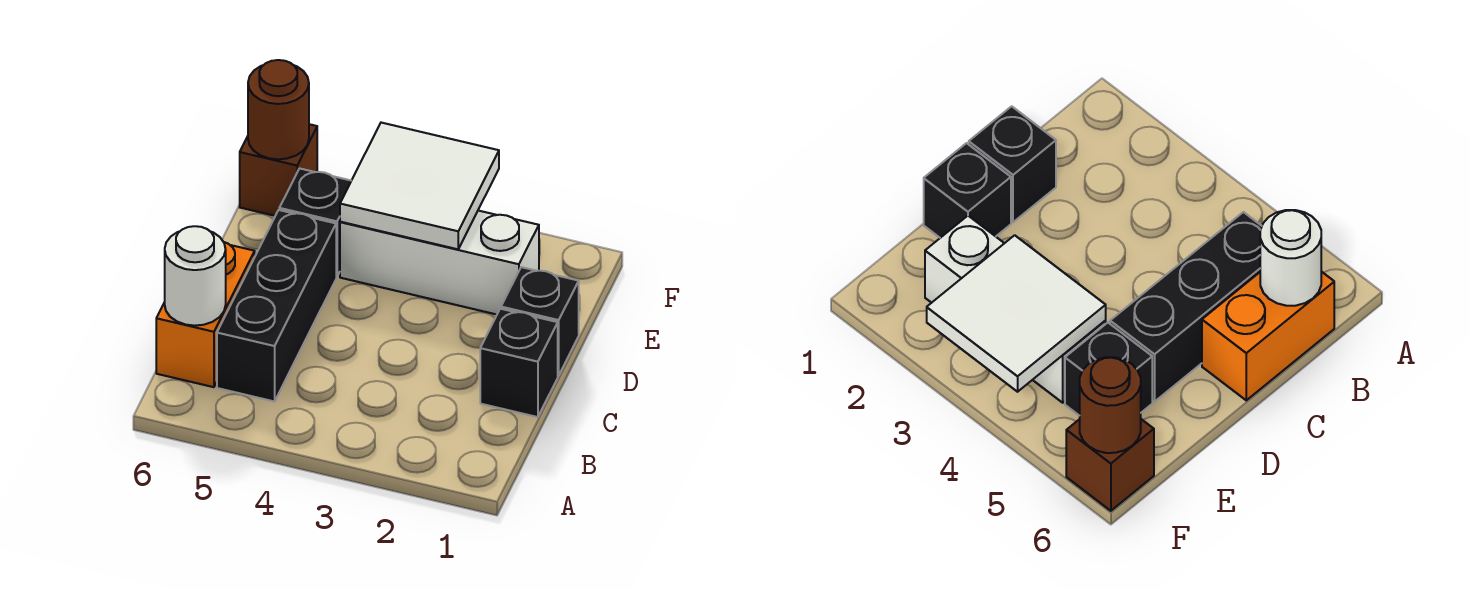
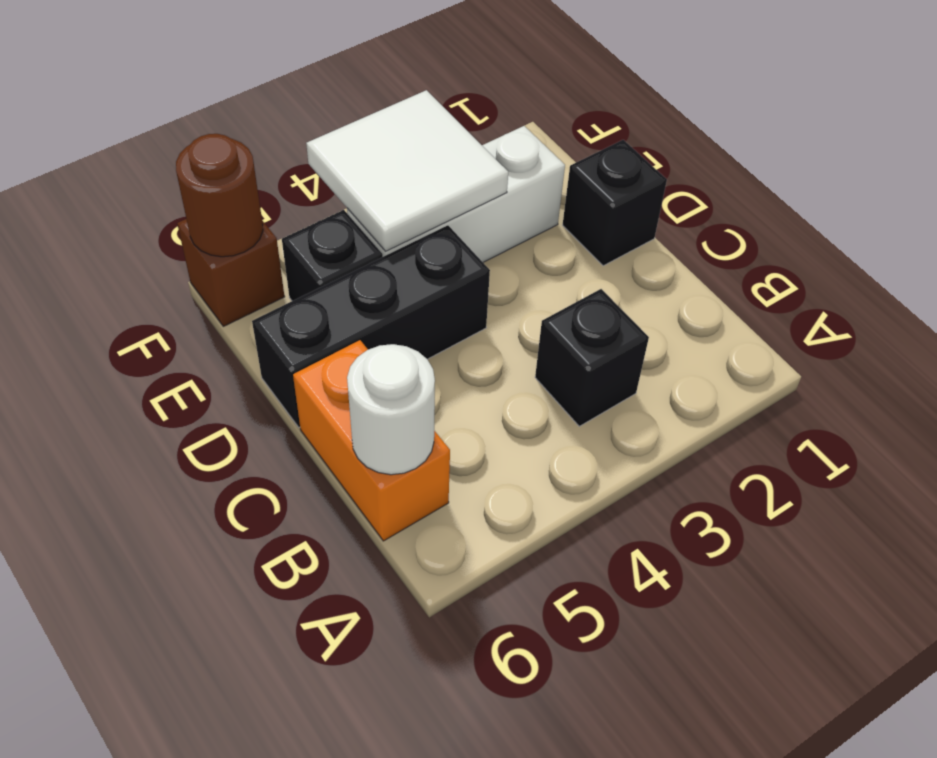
black 1x3 brick [217,210,336,401] -> black 1x3 brick turned to [252,225,490,427]
black 1x1 brick [480,309,558,417] -> black 1x1 brick moved to [535,289,649,426]

